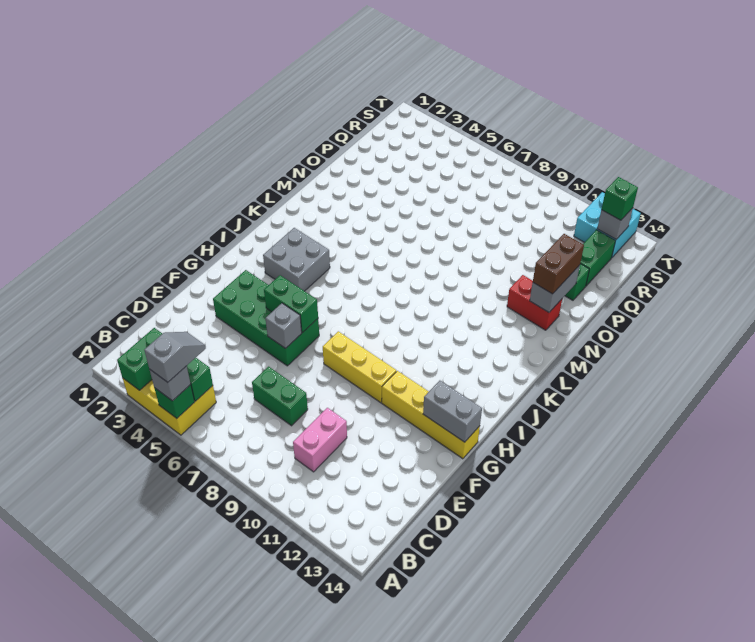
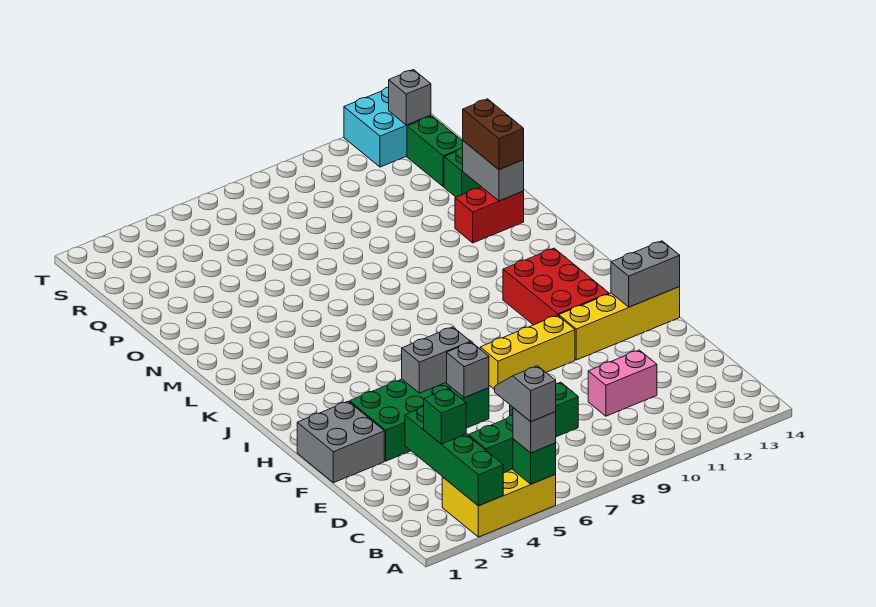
green 1x2 brick [117,328,162,390] -> green 1x4 brick [405,406,503,506]
pink 1x2 brick [293,408,347,472] -> pink 1x2 brick turned to [588,350,657,416]
green 1x2 brick [264,275,318,332] -> grey 1x2 brick [402,327,471,393]
none -> red 2x3 brick [503,248,609,325]
grey 2x2 brick [263,228,330,291] -> grey 2x2 brick moved to [297,401,384,483]
green 1x1 brick [601,177,638,220] -> green 1x1 brick moved to [424,389,466,444]

